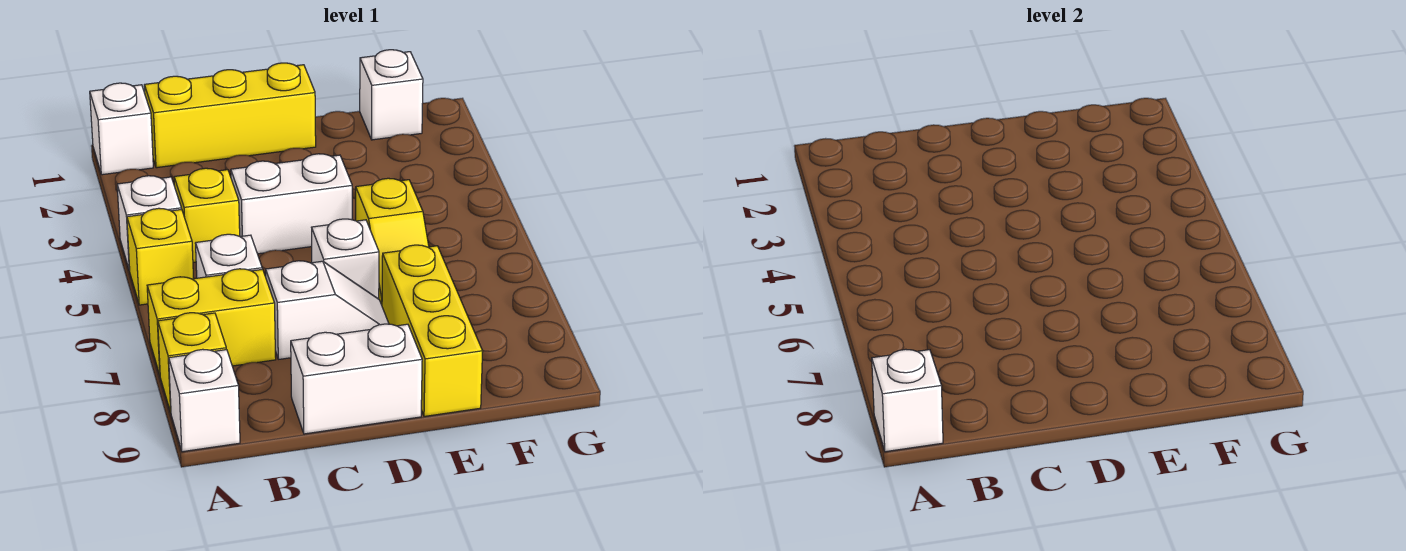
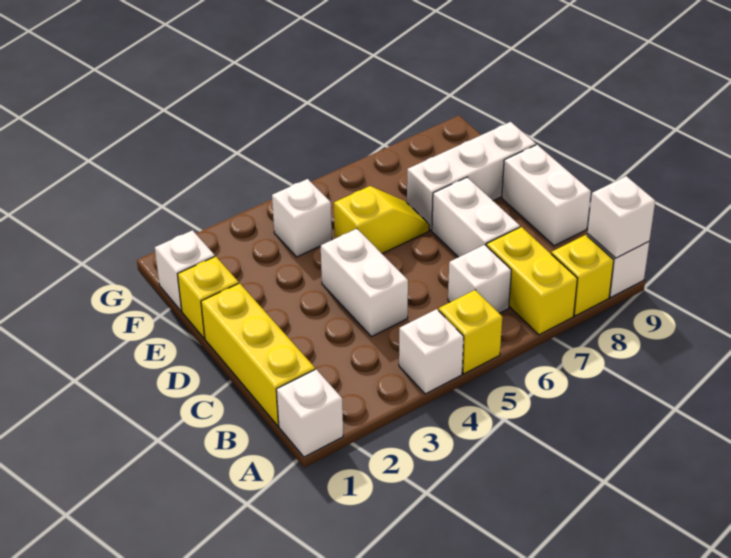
yellow 1x1 brick [174,168,240,263] -> yellow 1x1 brick moved to [178,256,239,338]
white 1x2 slope [266,261,389,359] -> white 1x2 brick [432,177,520,257]
white 1x1 brick [312,219,379,299] -> white 1x1 brick moved to [272,179,332,257]
yellow 1x3 brick [382,245,483,416] -> white 1x3 brick [407,122,536,230]

